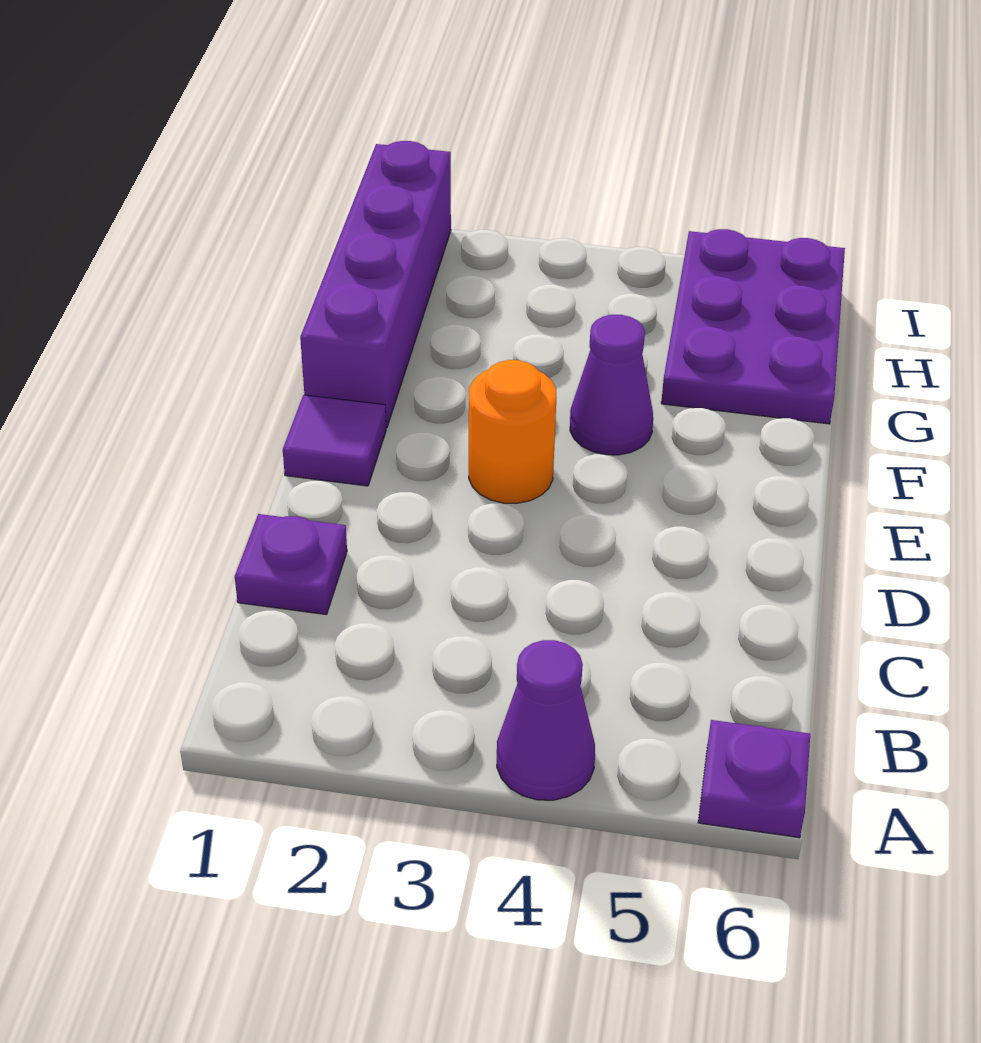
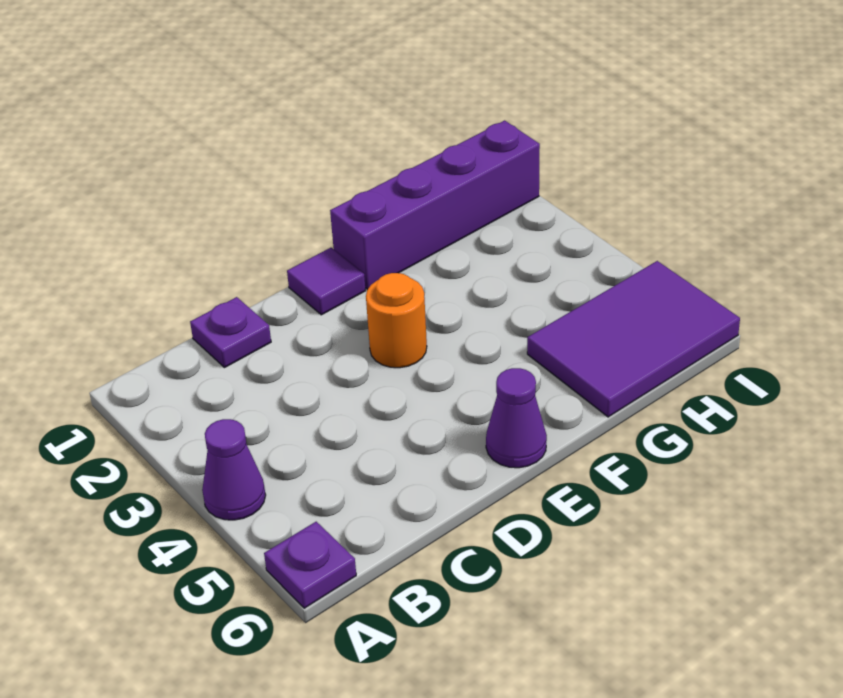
purple 1x1 cone [570,315,653,455] -> purple 1x1 cone moved to [486,368,547,468]
purple 2x3 plate [661,229,845,424] -> purple 2x3 tile [527,261,740,417]

